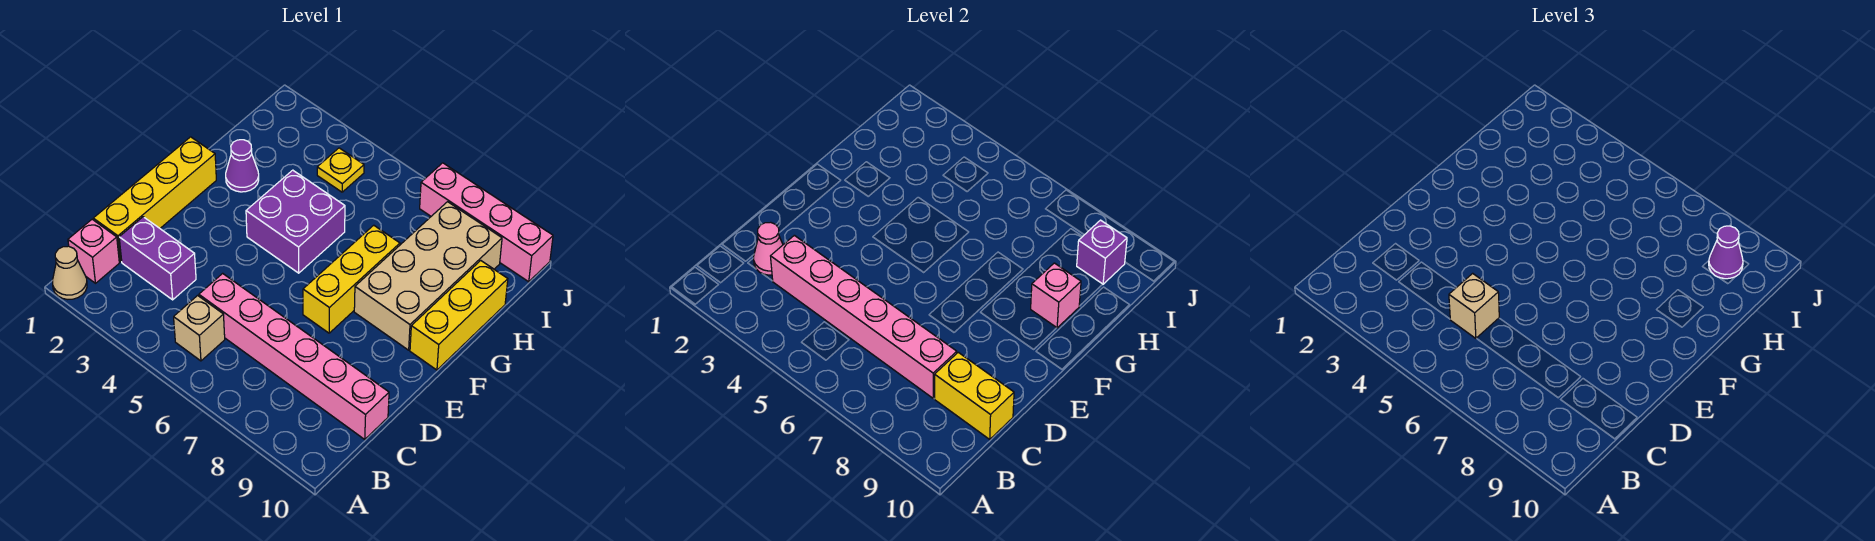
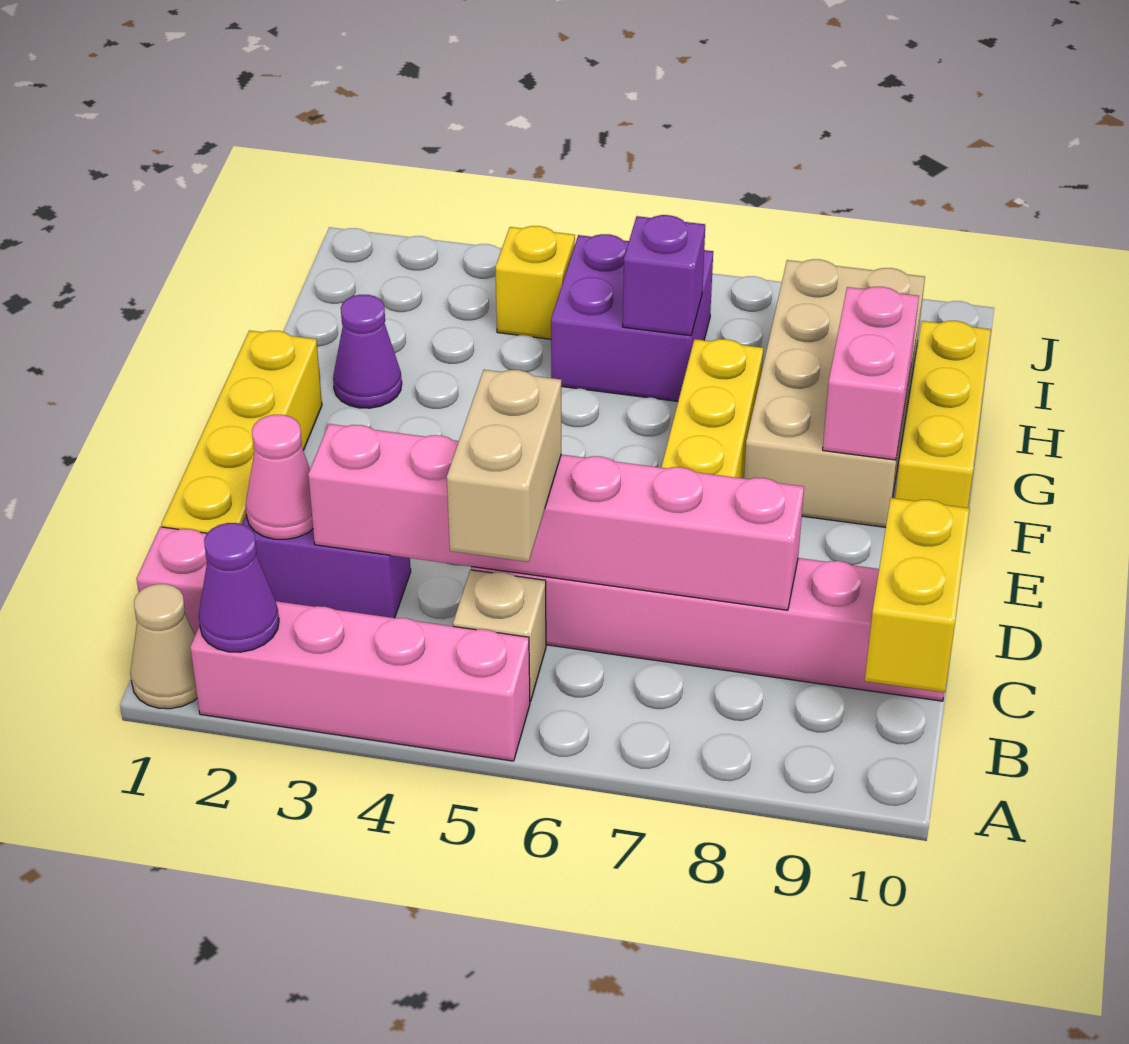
tan 1x1 brick [1449,273,1499,338] -> tan 1x2 brick [447,370,561,562]
yellow 1x2 brick [935,352,1014,439] -> yellow 1x2 brick turned to [865,498,970,693]
purple 2x2 brick [246,170,345,273] -> purple 2x2 brick moved to [551,234,713,401]
pink 1x1 brick [1031,263,1081,328] -> pink 1x2 brick [823,287,919,460]
yellow 1x1 plate [317,148,364,192] -> yellow 1x1 brick [495,226,575,339]
purple 1x1 brick [1077,220,1127,284] -> purple 1x1 brick moved to [623,215,705,336]
purple 1x1 cone [1709,226,1743,279] -> purple 1x1 cone moved to [199,523,279,652]
pink 1x4 brick [420,163,553,282] -> pink 1x4 brick moved to [190,601,530,761]

